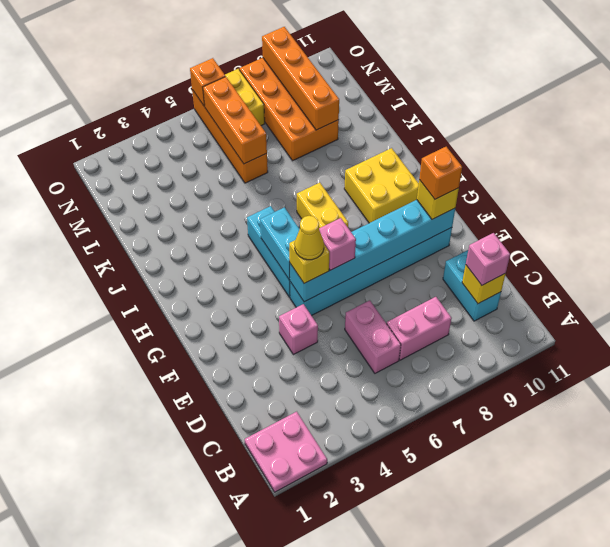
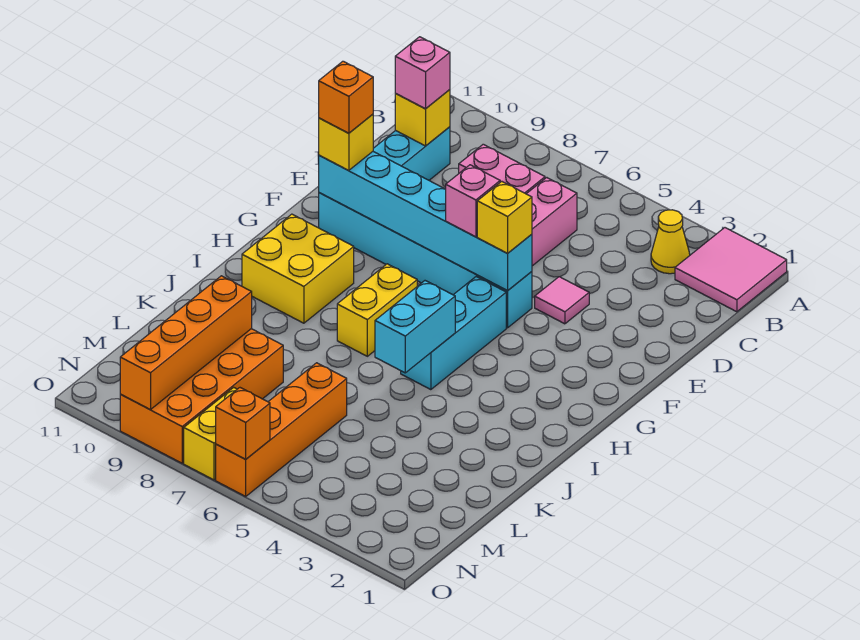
pink 2x2 plate [245,412,327,492] -> pink 2x2 tile [675,228,787,312]
pink 1x1 brick [279,304,318,355] -> pink 1x1 tile [535,277,589,324]
yellow 1x1 cone [295,216,324,260] -> yellow 1x1 cone moved to [651,210,690,274]
cyan 1x2 brick [260,207,300,280] -> cyan 1x2 brick moved to [375,281,455,373]
orange 1x3 brick [203,77,267,164] -> none

